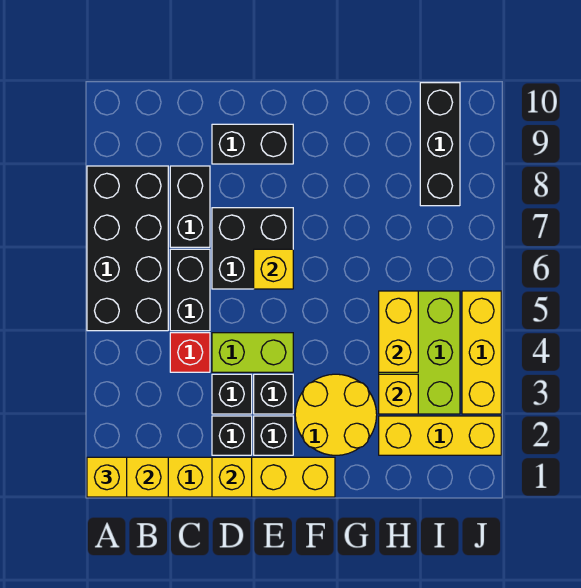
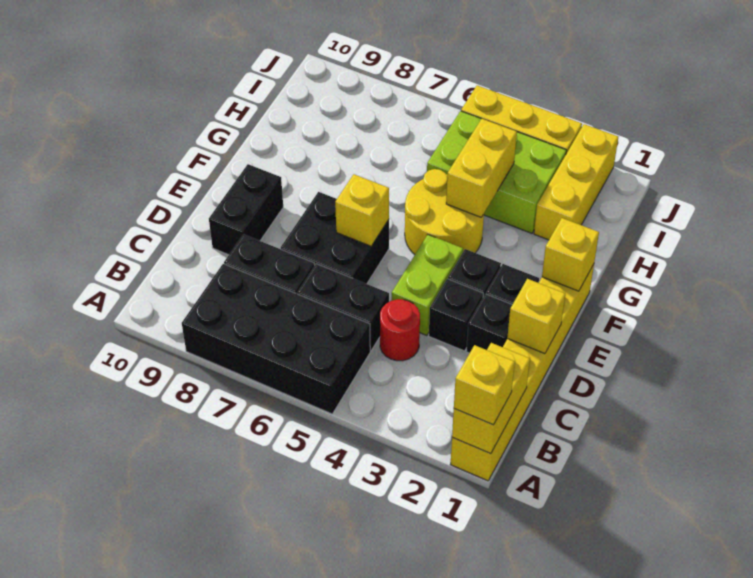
red 1x1 brick [170,333,210,372] -> red 1x1 round brick [380,299,420,361]
yellow 2x2 round brick [295,374,377,455] -> yellow 2x2 round brick moved to [405,169,484,255]
yellow 1x1 brick [379,374,418,414] -> yellow 1x1 brick moved to [542,218,599,291]
yellow 1x2 brick [379,291,418,372] -> yellow 1x2 brick turned to [446,119,517,217]
black 1x3 brick [420,83,460,206] -> none

